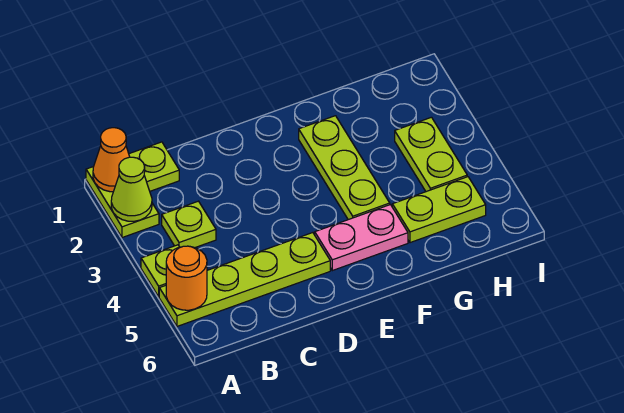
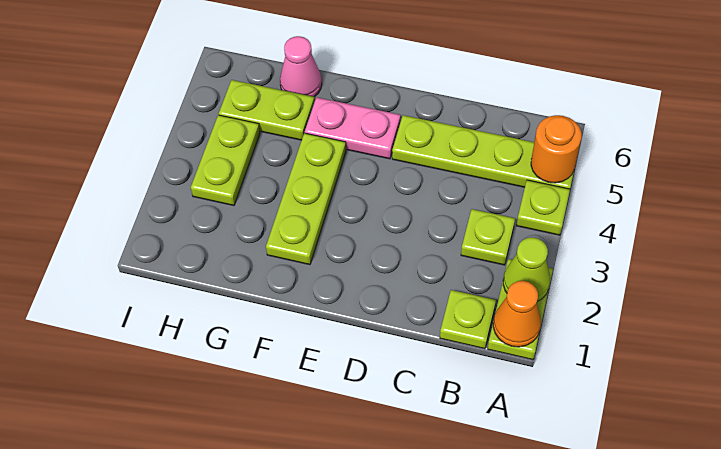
none -> pink 1x1 cone [280,36,322,97]

